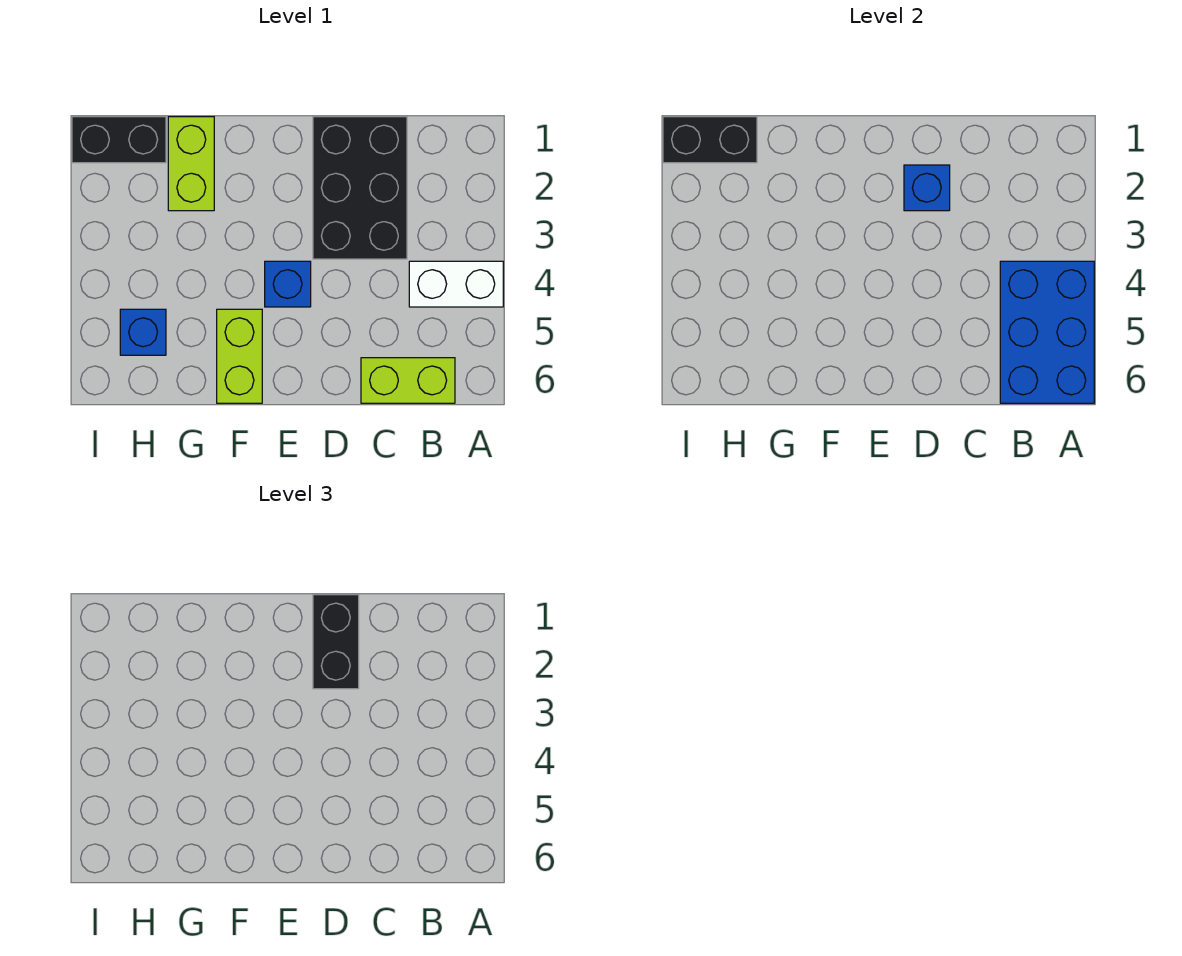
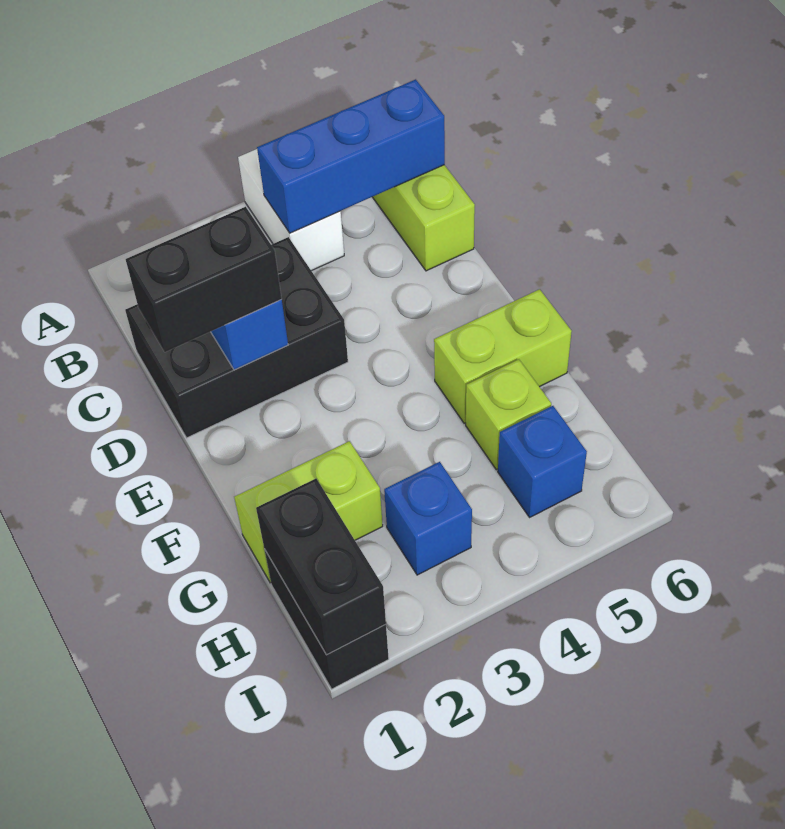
blue 2x3 brick [1000,261,1094,403] -> blue 1x3 brick [257,79,445,233]
blue 1x1 brick [265,261,311,307] -> blue 1x1 brick moved to [384,462,472,575]
none -> lime 1x1 brick [466,359,551,470]

